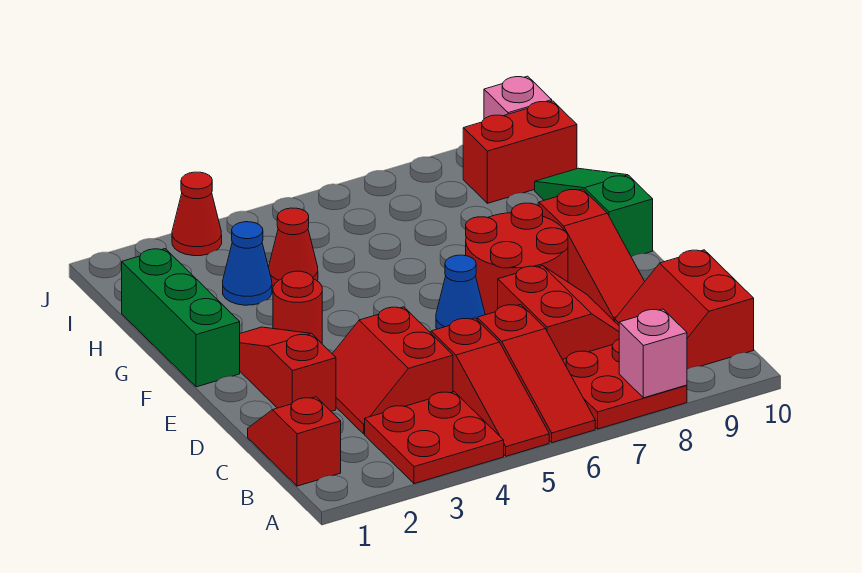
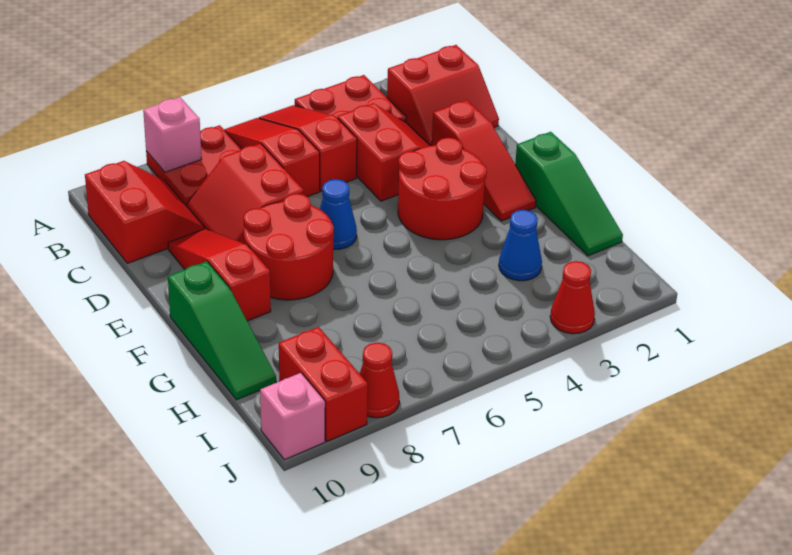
red 1x2 slope [248,397,341,486] -> red 2x2 slope [387,45,499,146]
green 1x3 brick [122,249,240,387] -> green 1x3 slope [515,132,623,256]
red 1x1 round brick [273,271,322,343] -> red 2x2 round brick [398,138,487,240]
red 1x1 cone [268,208,318,286] -> red 1x1 cone moved to [360,343,399,418]
red 1x2 brick [463,101,577,203] -> red 1x2 brick turned to [279,327,368,441]

